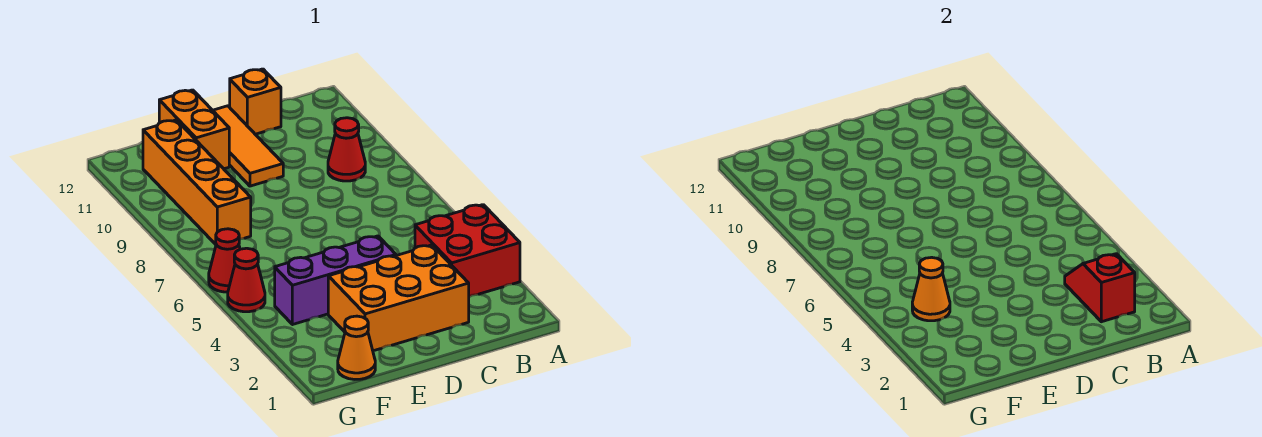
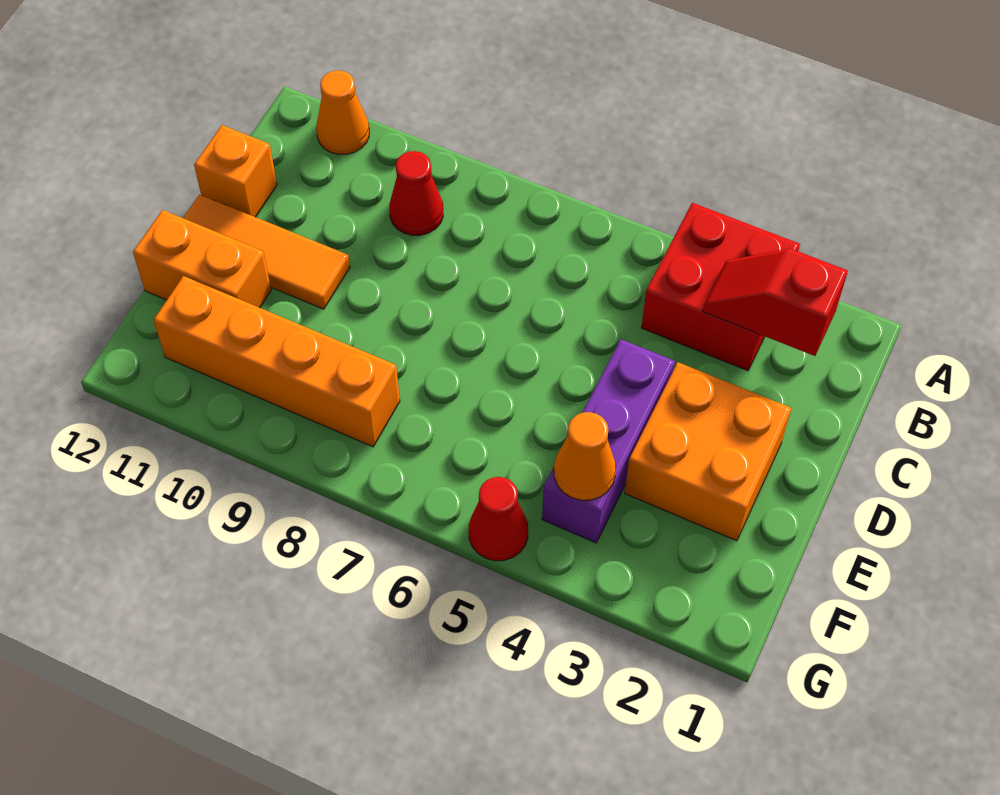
orange 2x3 brick [328,245,469,351] -> orange 2x2 brick [625,362,791,541]
orange 1x1 cone [338,316,375,379] -> orange 1x1 cone moved to [316,70,369,154]
red 1x1 cone [209,229,240,292] -> none

